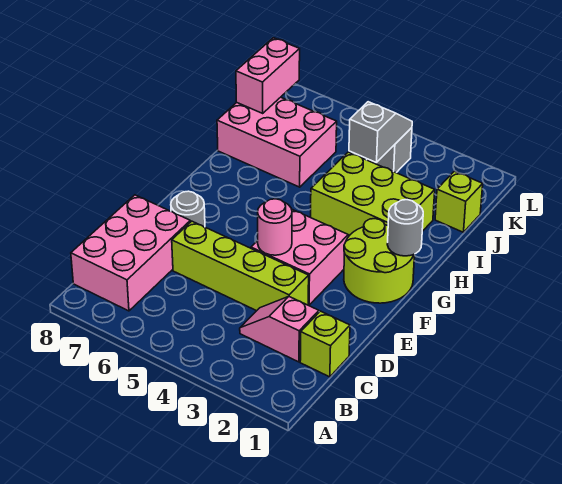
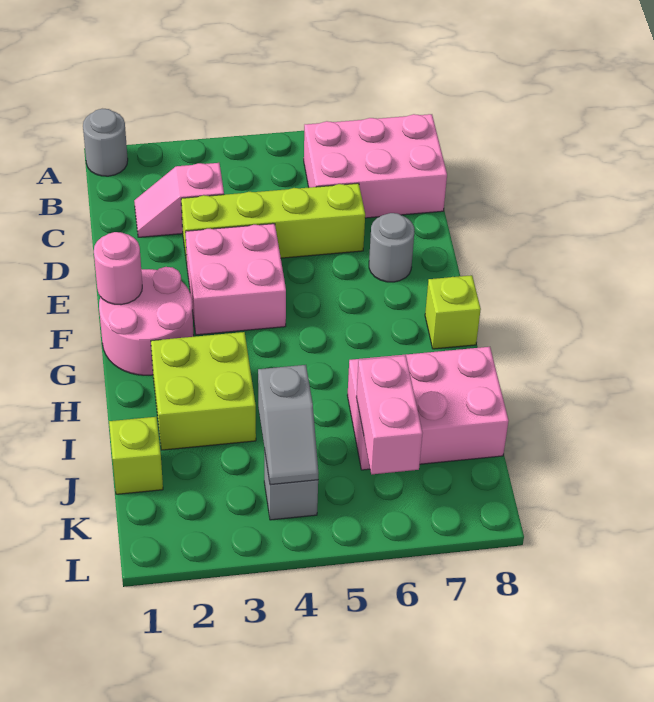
pink 2x3 brick [71,195,190,311] -> pink 2x3 brick turned to [304,114,447,218]
lime 1x1 brick [300,311,350,377] -> lime 1x1 brick moved to [425,275,481,349]
pink 1x2 slope [240,297,319,362] -> pink 1x2 slope turned to [134,163,224,237]
pink 1x1 round brick [258,199,292,255] -> pink 1x1 round brick moved to [94,232,142,305]
lime 2x2 round brick [344,219,415,303] -> pink 2x2 round brick [99,267,194,375]
grey 1x1 round brick [387,200,423,256] -> grey 1x1 round brick moved to [83,109,128,176]
lime 2x3 brick [311,152,435,237] -> lime 2x2 brick [151,332,256,450]
pink 1x2 brick [236,38,300,113] -> pink 1x2 brick moved to [356,355,423,474]

